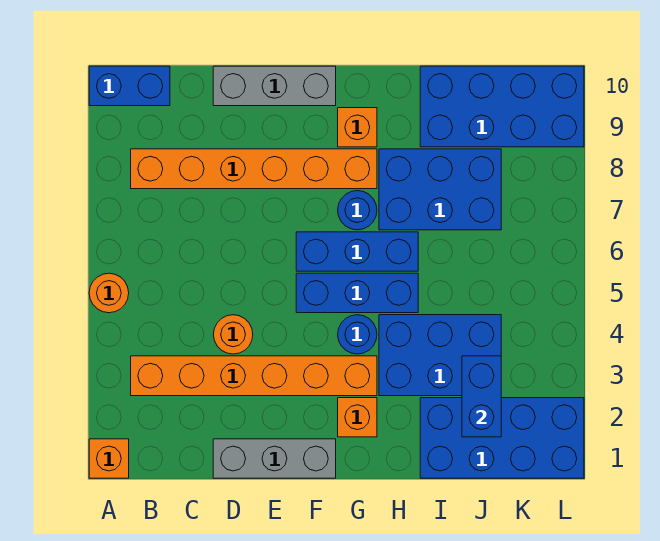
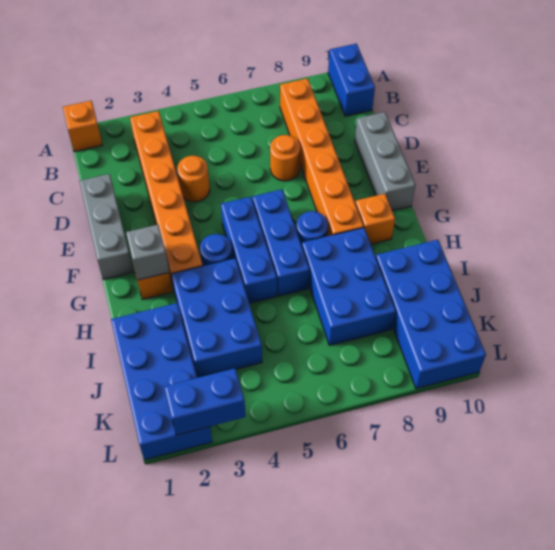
orange 1x1 round brick [89,273,129,313] -> orange 1x1 round brick moved to [270,135,300,181]
none -> grey 1x1 brick [126,225,169,280]
blue 1x2 brick [462,356,501,437] -> blue 1x2 brick moved to [164,368,246,435]

